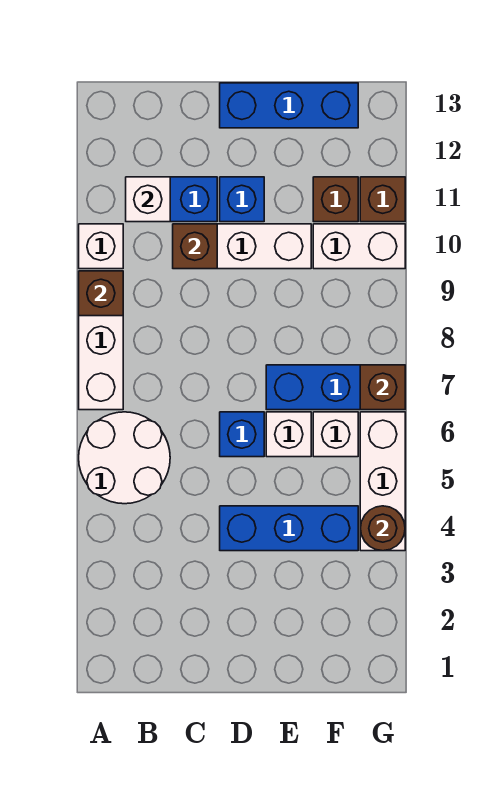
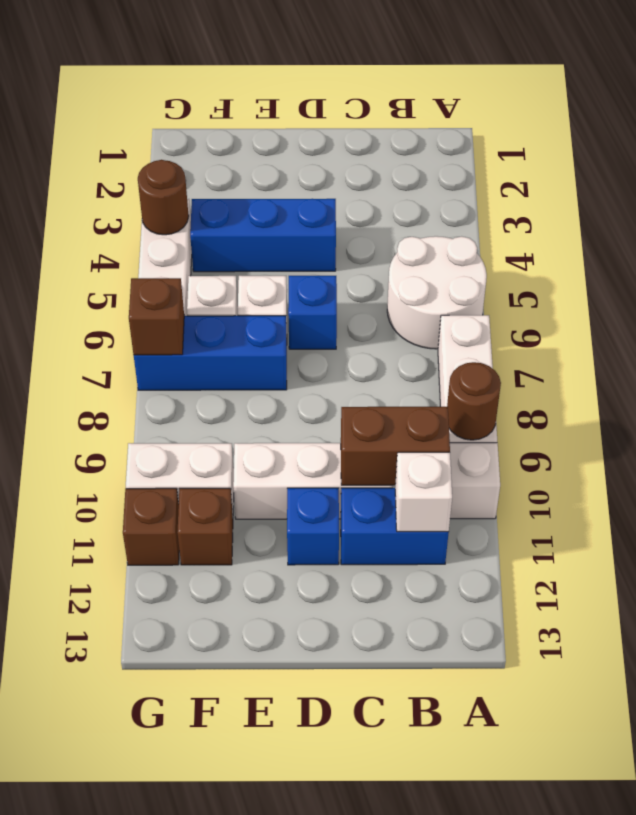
brown 1x1 brick [79,271,123,316] -> brown 1x1 round brick [447,362,501,440]
brown 1x1 brick [173,224,217,269] -> brown 1x2 brick [341,407,450,486]
blue 1x3 brick [220,83,358,128] -> none

